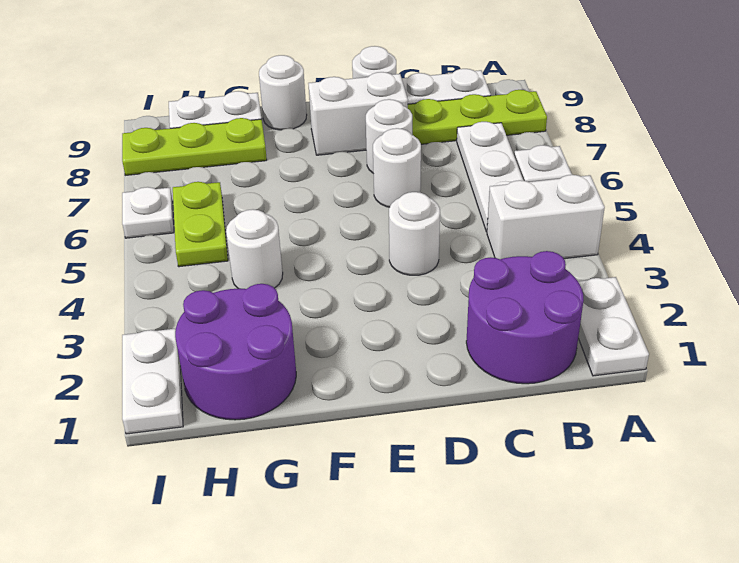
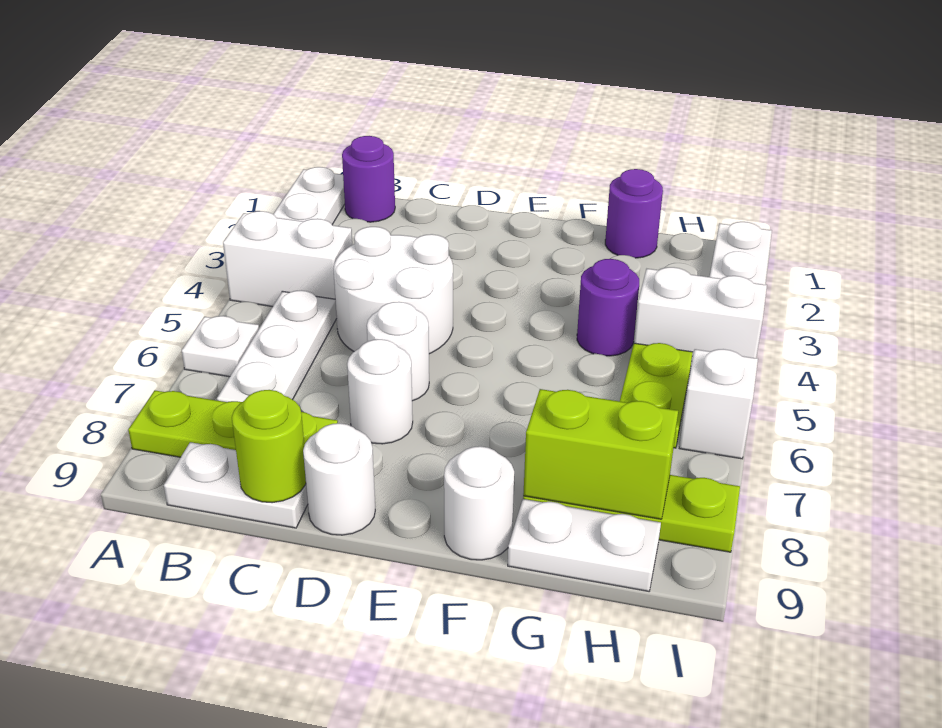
purple 2x2 round brick [466,251,584,384] -> purple 1x1 round brick [342,136,395,222]
none -> lime 1x1 round brick [232,390,306,503]
white 1x1 round brick [389,192,440,275] -> white 2x2 round brick [334,227,453,354]
white 1x2 brick [308,72,408,155] -> white 1x2 brick moved to [634,267,767,365]
purple 2x2 round brick [175,284,296,420] -> purple 1x1 round brick [605,169,663,258]
white 1x1 round brick [226,209,283,289] -> purple 1x1 round brick [577,259,639,356]
none -> lime 1x2 brick [523,389,678,519]
white 1x1 plate [122,187,174,238] -> white 1x1 brick [679,349,758,459]

